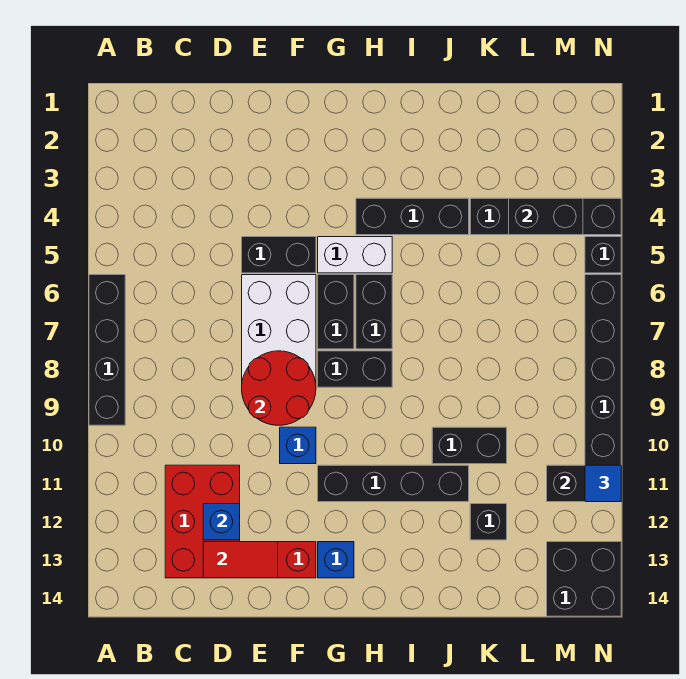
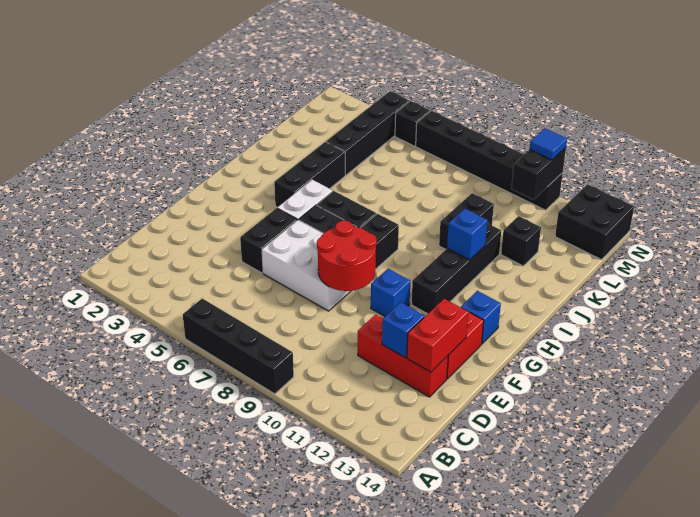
red 2x3 brick [165,465,240,578] -> red 1x3 brick [358,315,448,397]
red 1x2 tile [203,542,278,578] -> red 1x2 brick [407,299,468,372]
none -> blue 1x1 brick [447,209,487,260]
black 1x2 brick [509,198,583,235] -> none

